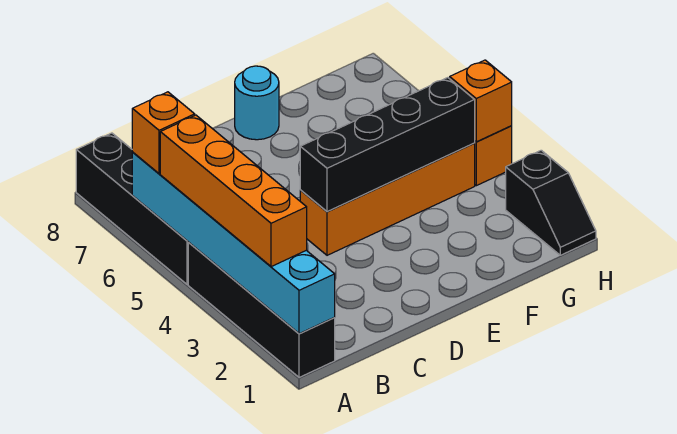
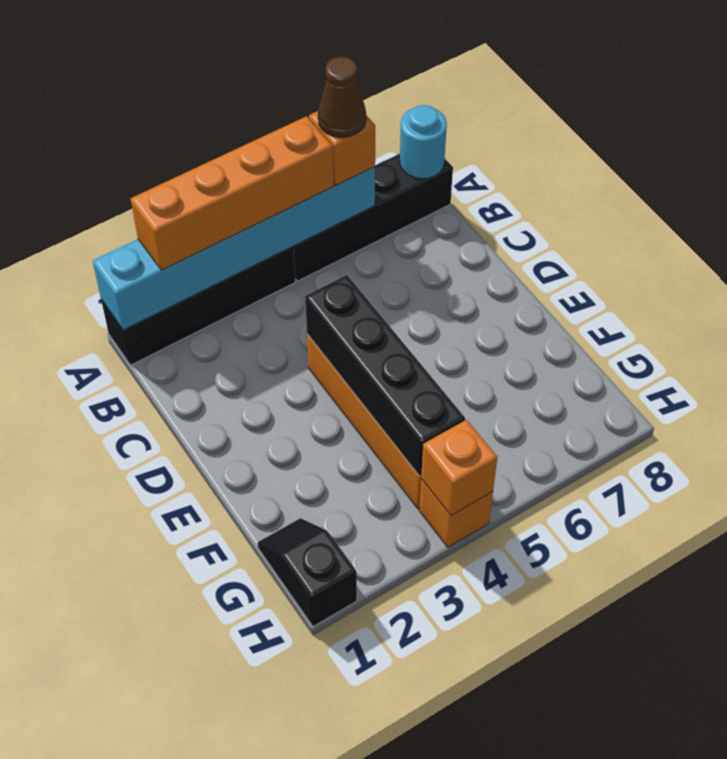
none -> brown 1x1 cone [318,57,366,137]
cyan 1x1 round brick [235,66,279,140] -> cyan 1x1 round brick moved to [400,105,447,179]
black 1x2 slope [506,150,596,255] -> black 1x2 slope turned to [257,518,357,627]

